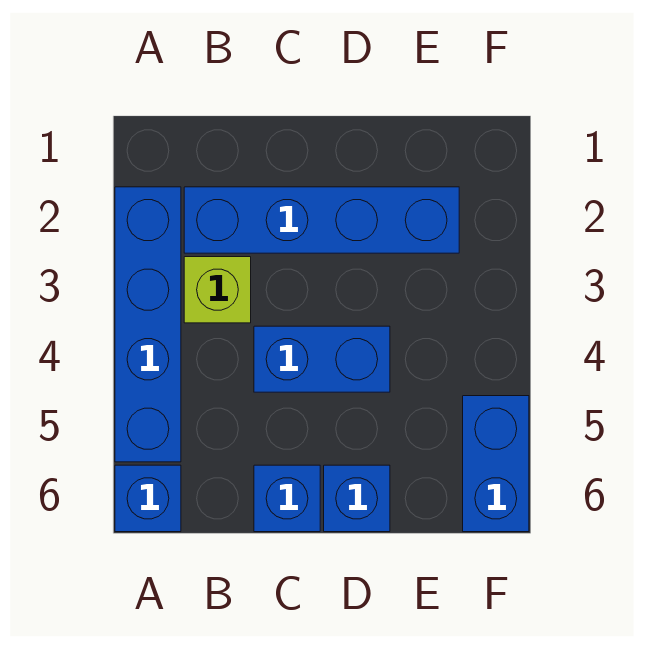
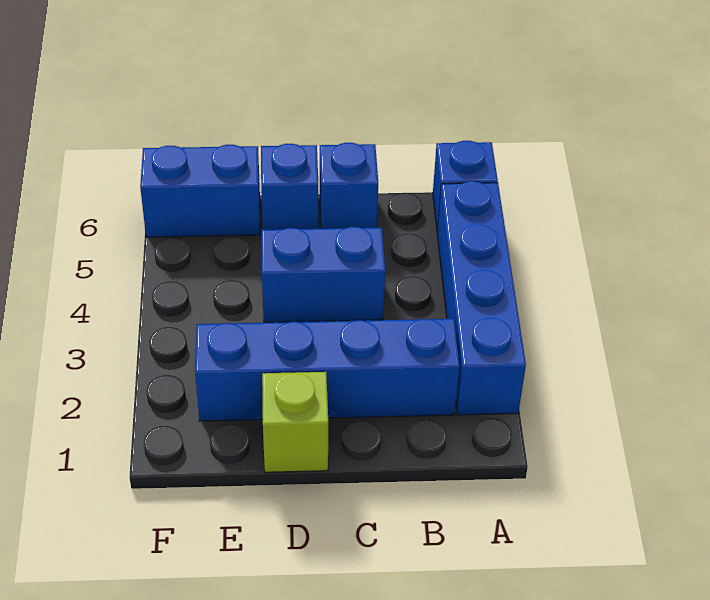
lime 1x1 brick [184,257,251,323] -> lime 1x1 brick moved to [262,372,328,472]
blue 1x2 brick [463,396,529,532] -> blue 1x2 brick turned to [140,145,260,237]

